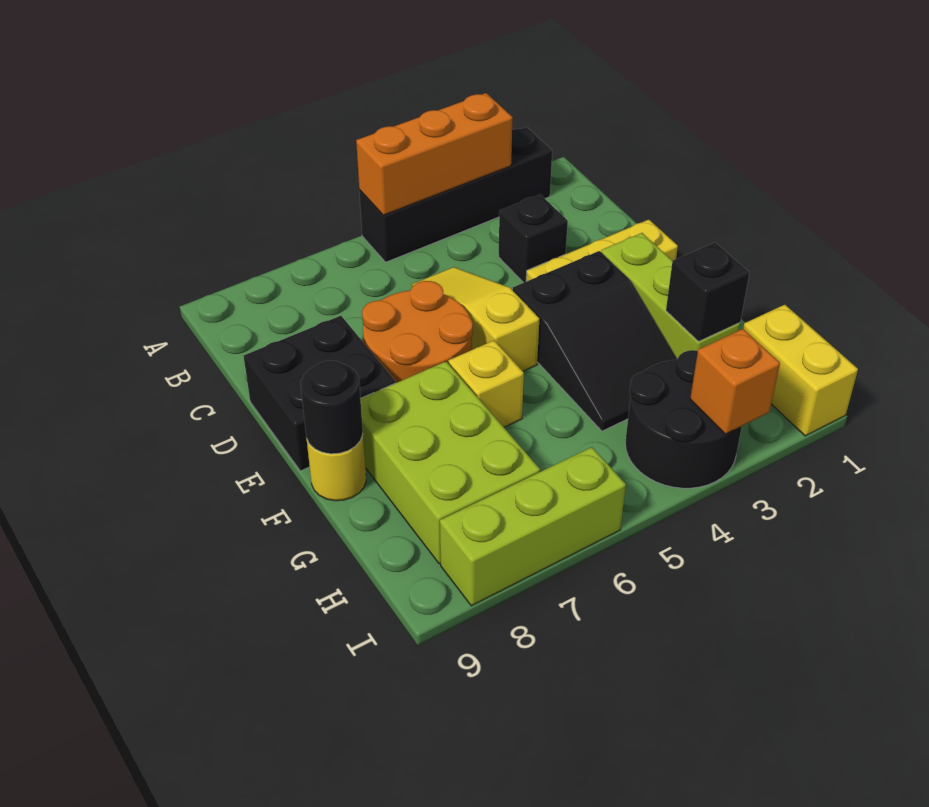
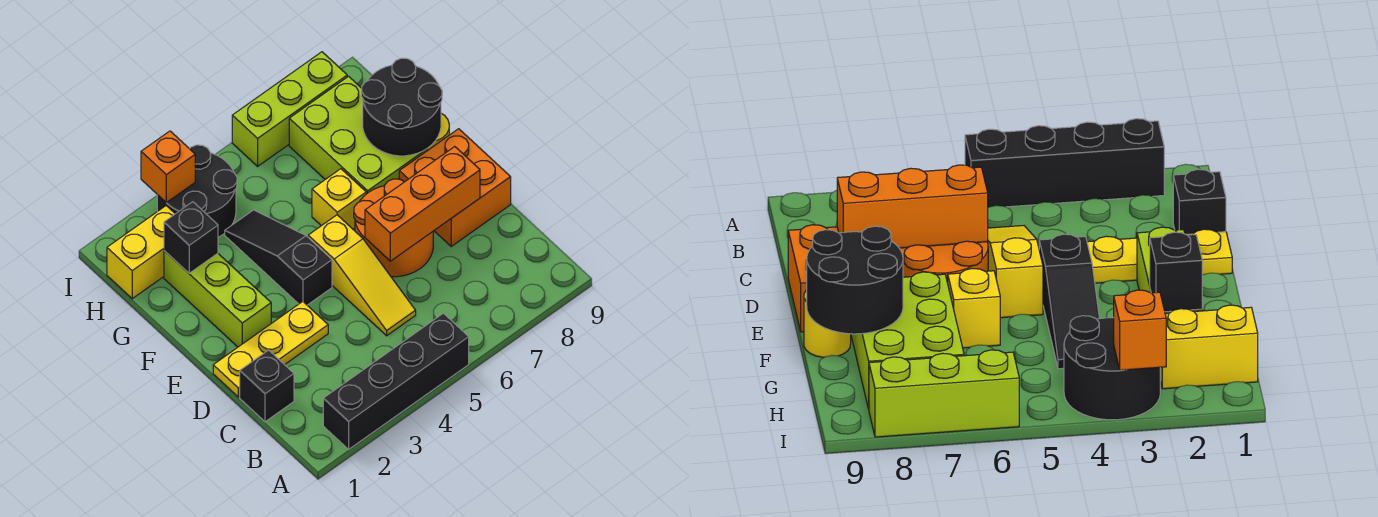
orange 1x3 brick [356,93,513,215] -> orange 1x3 brick moved to [365,147,480,261]
black 1x1 brick [498,195,568,283] -> black 1x1 brick moved to [240,350,294,422]
black 2x2 brick [244,316,395,471] -> orange 2x2 brick [399,129,511,246]
black 2x3 slope [513,251,677,431] -> black 1x3 slope [225,210,332,305]
black 1x1 round brick [301,361,363,454] -> black 2x2 round brick [361,58,442,156]
yellow 1x2 brick [743,305,858,436] -> yellow 1x2 brick turned to [107,206,175,299]

